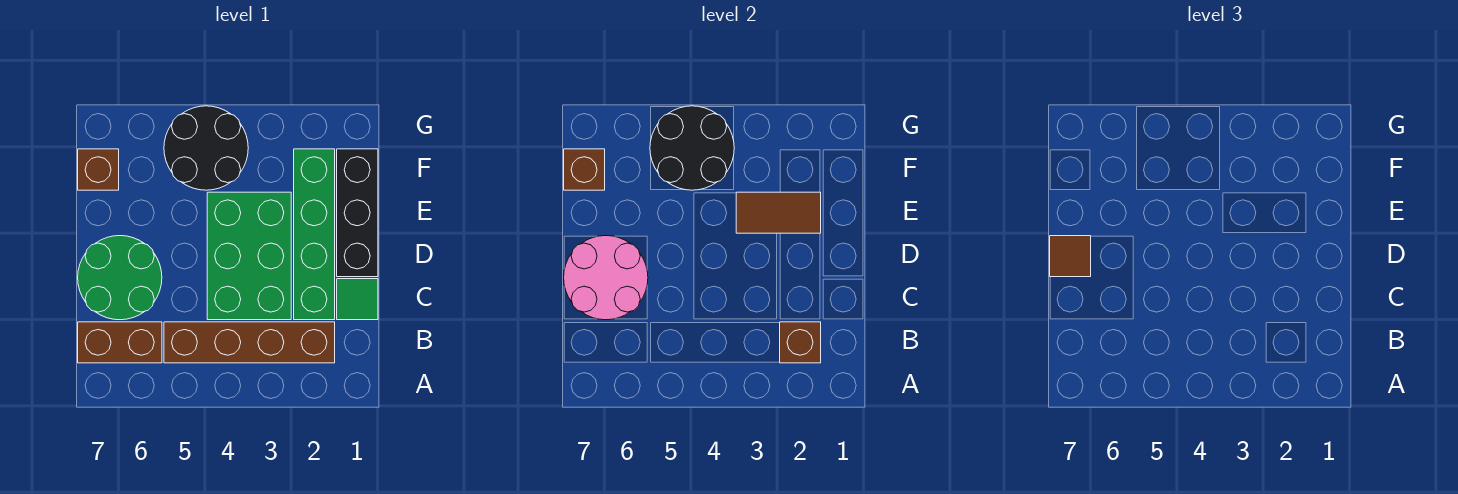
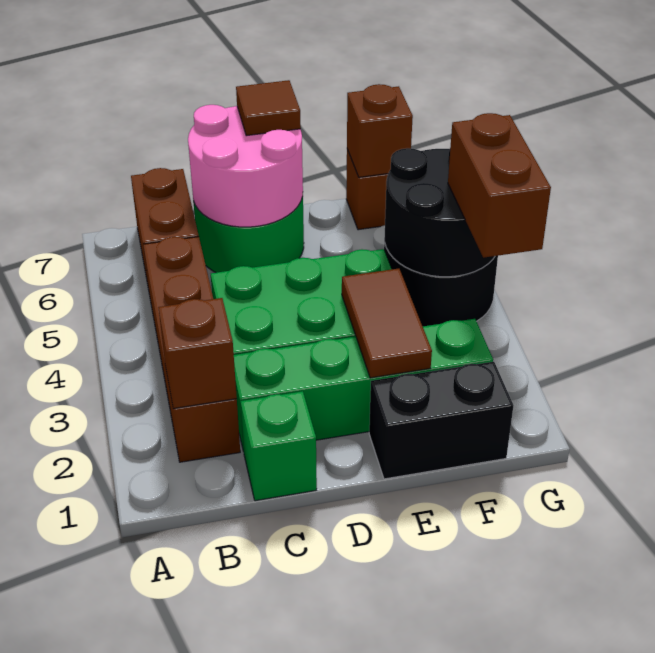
green 1x1 tile [337,279,378,320] -> green 1x1 brick [240,391,317,501]
black 1x3 brick [337,149,378,277] -> black 1x2 brick [369,362,513,479]
none -> brown 1x2 brick [448,113,551,258]

